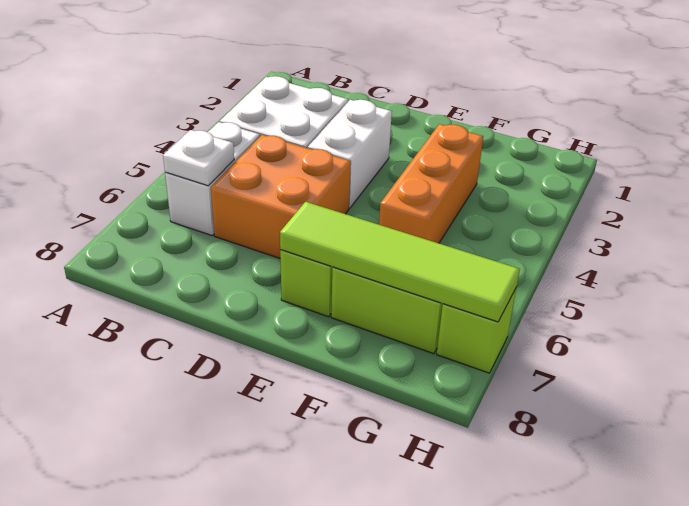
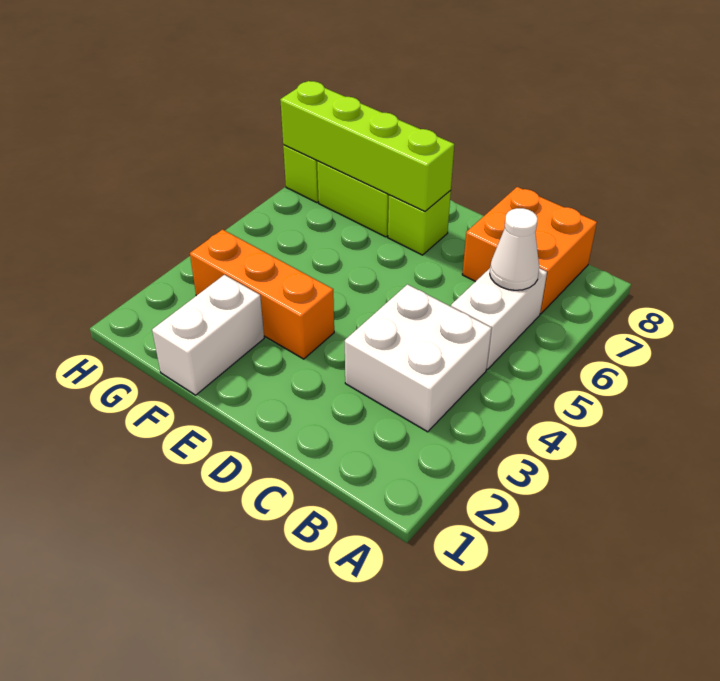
white 1x1 plate [163,130,234,186] -> white 1x1 cone [490,208,539,290]
orange 2x2 brick [211,135,351,258] -> orange 2x2 brick moved to [462,187,597,314]
white 1x2 brick [308,100,392,208] -> white 1x2 brick moved to [152,275,264,395]
lime 1x4 tile [280,202,520,322] -> lime 1x4 brick [280,81,454,211]
orange 1x3 brick [379,124,483,243] -> orange 1x3 brick turned to [190,230,334,359]

